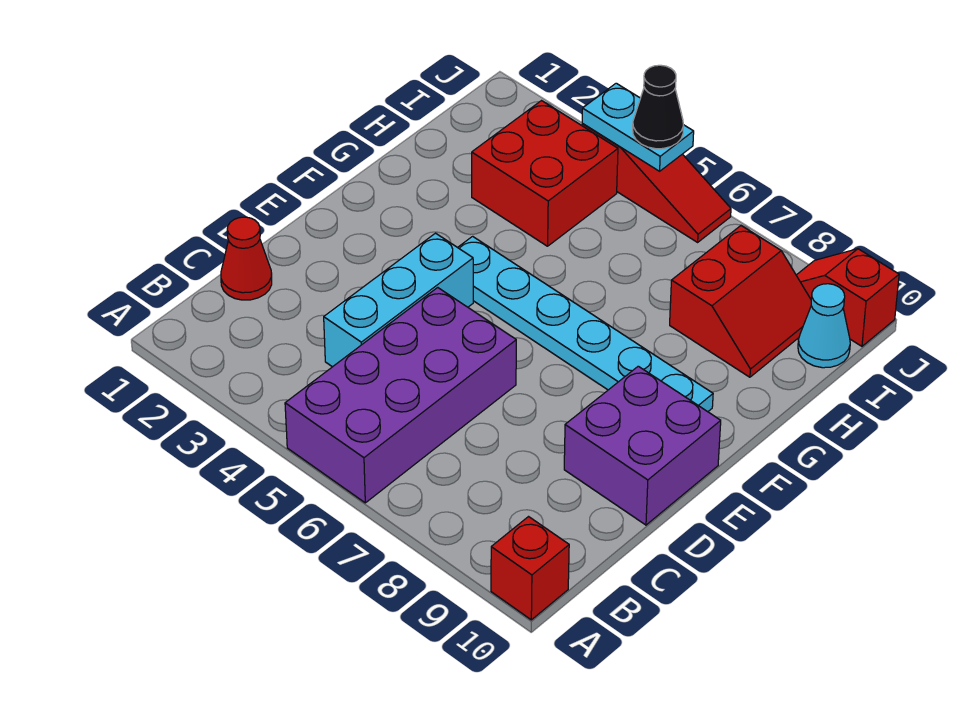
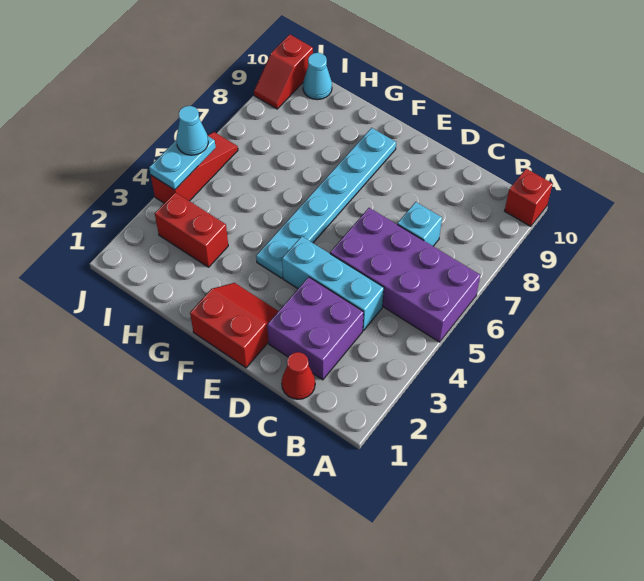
none -> cyan 1x1 brick [397,202,442,246]
purple 2x2 brick [564,366,721,525] -> purple 2x2 brick moved to [267,277,364,380]
red 2x2 brick [472,101,618,246] -> red 1x2 brick [155,192,228,267]
red 2x2 slope [670,226,811,377] -> red 2x2 slope moved to [190,283,278,368]
black 1x1 cone [633,65,683,149] -> cyan 1x1 cone [176,106,208,155]

